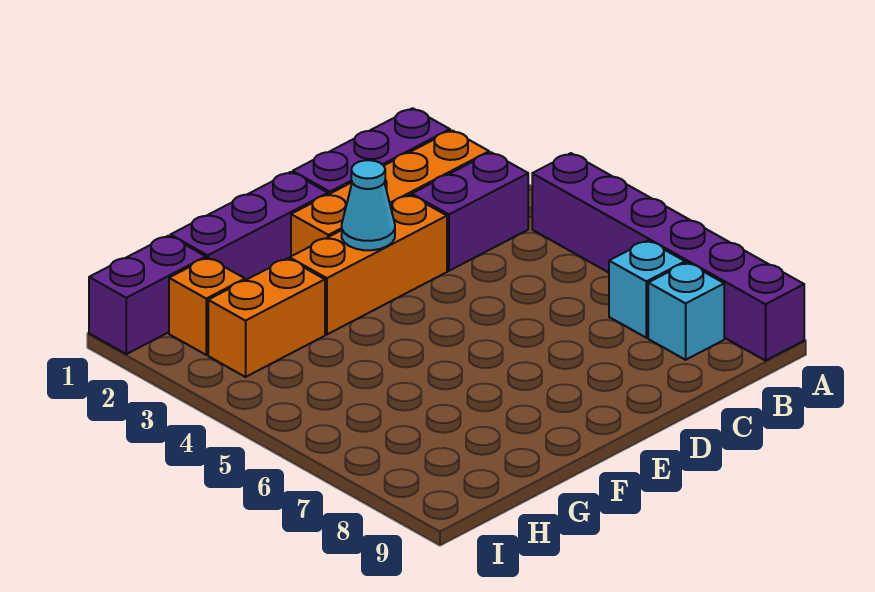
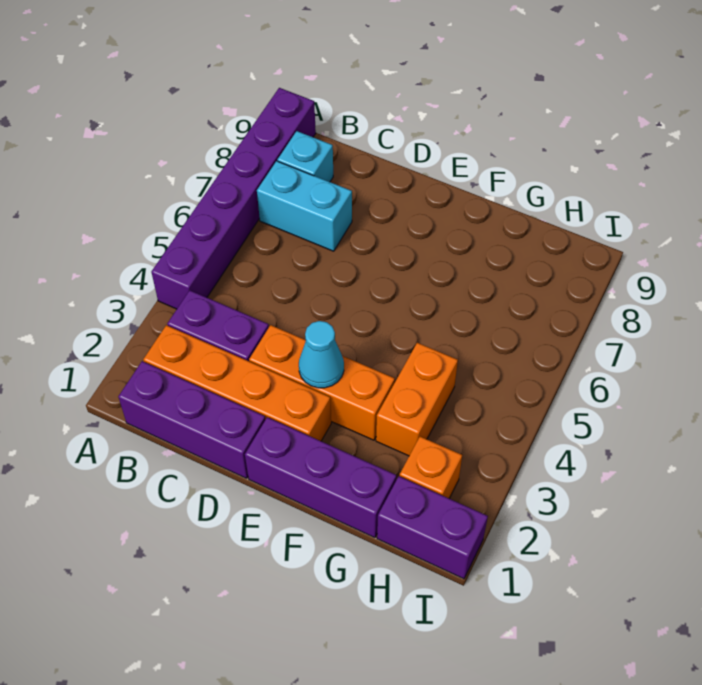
cyan 1x1 brick [609,241,685,338] -> cyan 1x2 brick [257,161,352,251]
orange 1x2 brick [208,258,325,377] -> orange 1x2 brick turned to [376,343,458,456]

